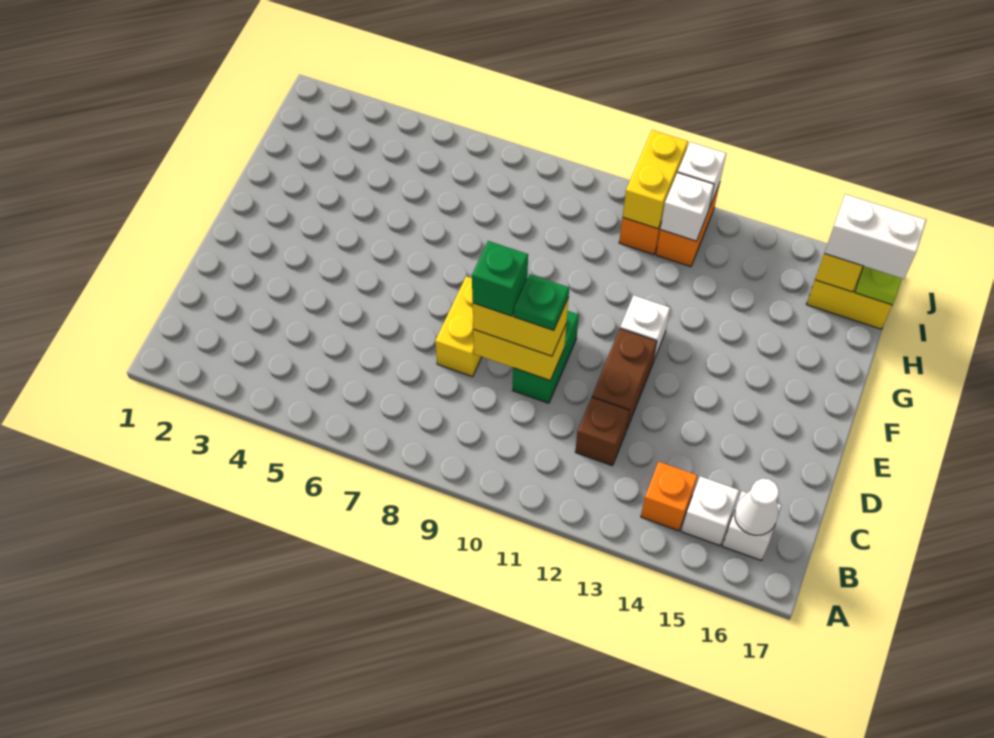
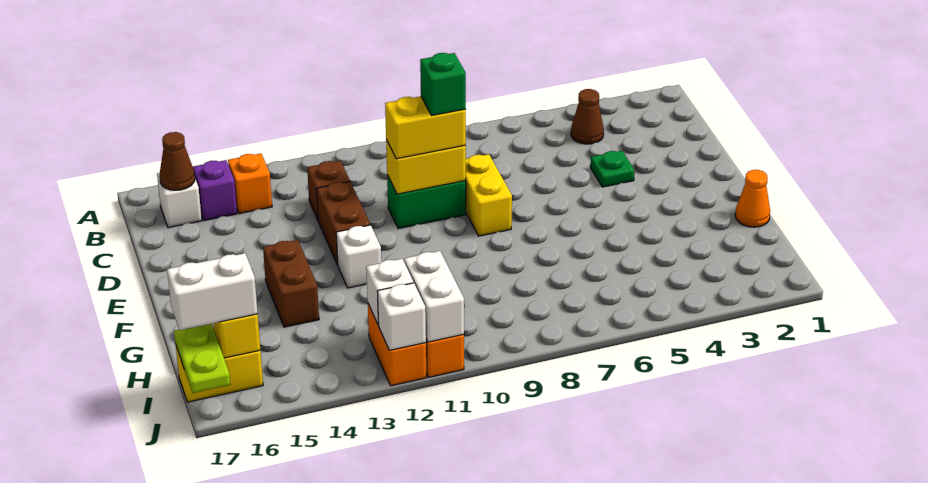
none -> brown 1x1 cone [571,89,604,144]
white 1x1 brick [681,476,740,546] -> purple 1x1 brick [193,160,237,220]
white 1x1 cone [735,479,779,535] -> brown 1x1 cone [160,132,195,190]
green 1x2 brick [513,311,579,403] -> green 1x2 brick turned to [387,175,466,229]
green 1x1 plate [514,274,569,331] -> green 1x1 plate moved to [590,151,634,187]
none -> brown 1x2 brick [263,240,319,327]
none -> orange 1x1 cone [735,170,770,227]
yellow 1x2 brick [623,130,688,229] -> white 1x2 brick [404,251,464,342]

